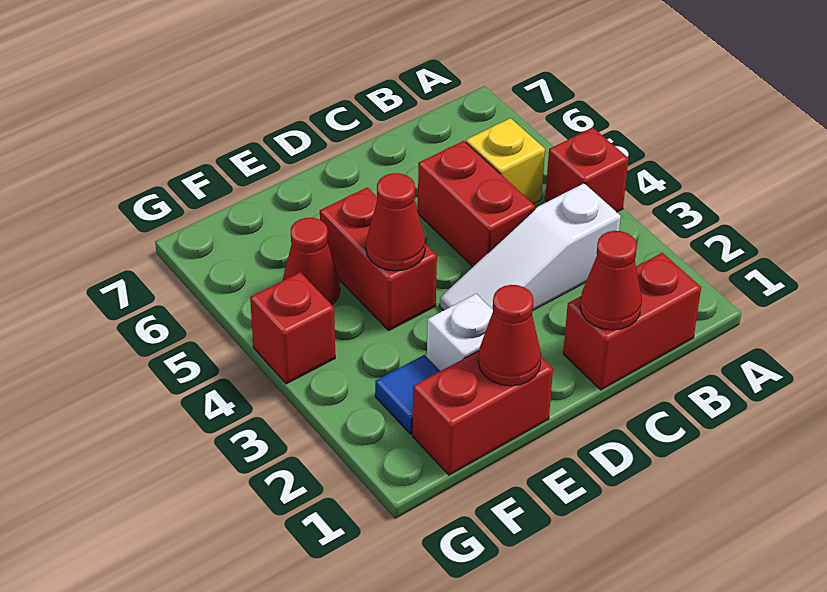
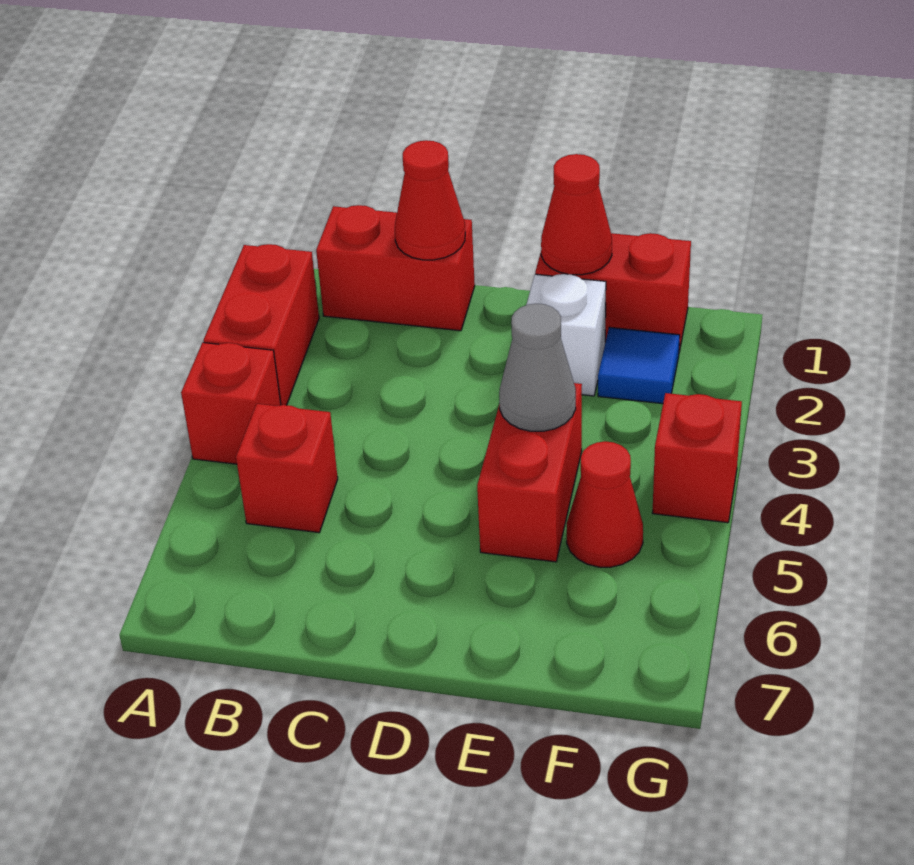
white 1x3 slope [440,183,621,310] -> none
yellow 1x1 brick [466,118,545,204] -> red 1x1 brick [236,404,338,533]
red 1x2 brick [418,141,535,267] -> red 1x2 brick moved to [203,244,319,405]
red 1x1 cone [366,173,425,271] -> grey 1x1 cone [499,304,576,431]

